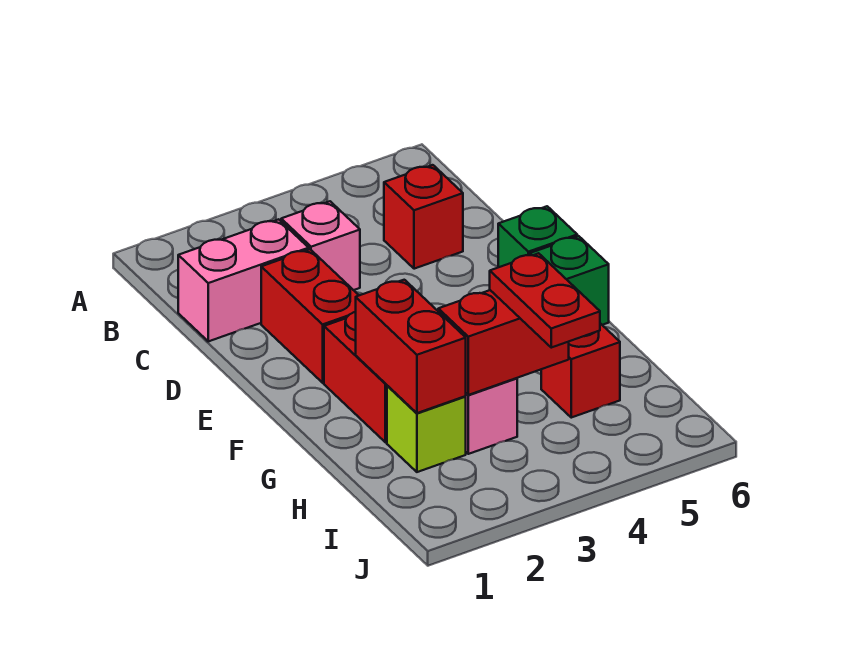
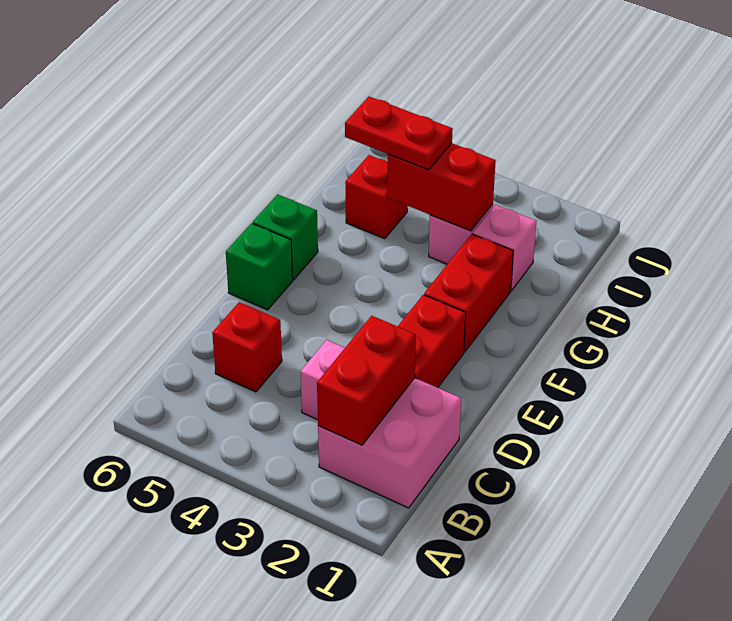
pink 1x2 brick [178,219,309,341] -> pink 2x2 brick [318,378,461,508]
red 1x2 brick [356,280,466,413] -> red 1x2 brick moved to [317,316,416,445]
lime 1x1 brick [387,386,466,472] -> pink 1x1 brick [473,205,536,290]
red 1x2 plate [490,253,600,348] -> red 1x2 plate turned to [345,96,453,170]

